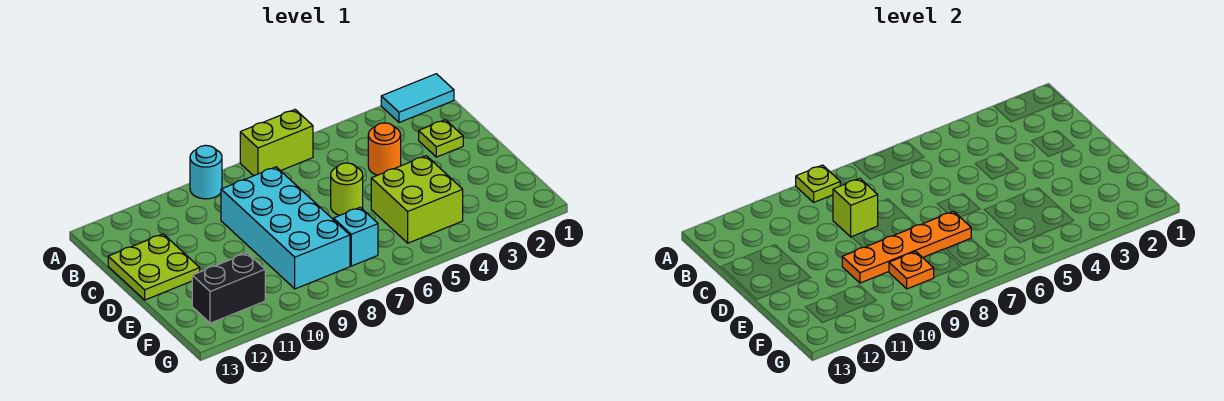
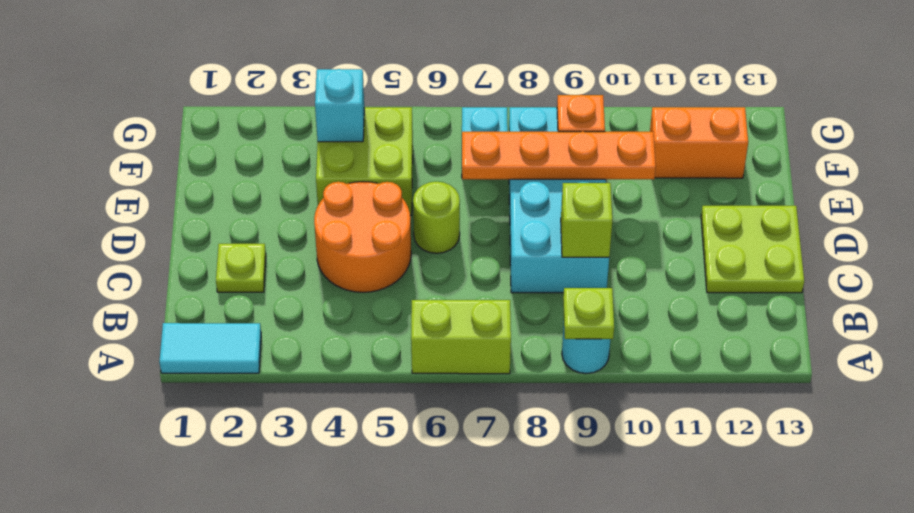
orange 1x1 round brick [368,123,401,175] -> orange 2x2 round brick [314,182,411,292]
none -> cyan 1x1 brick [315,69,364,142]
black 1x2 brick [192,253,265,323] -> orange 1x2 brick [650,107,748,178]

